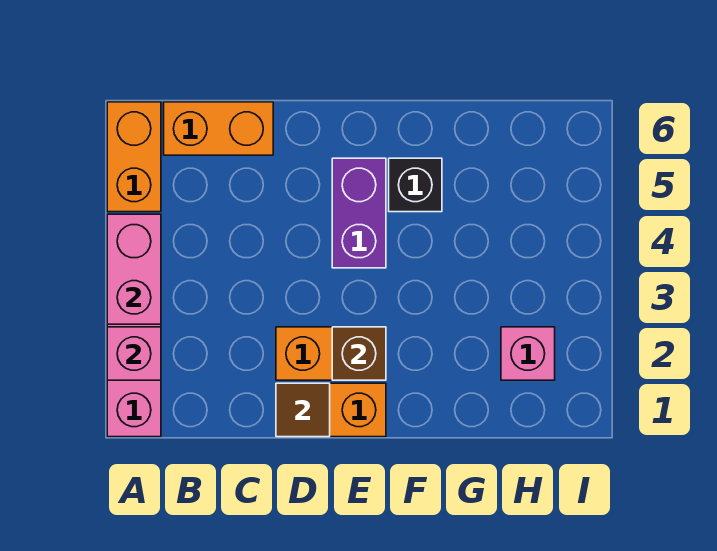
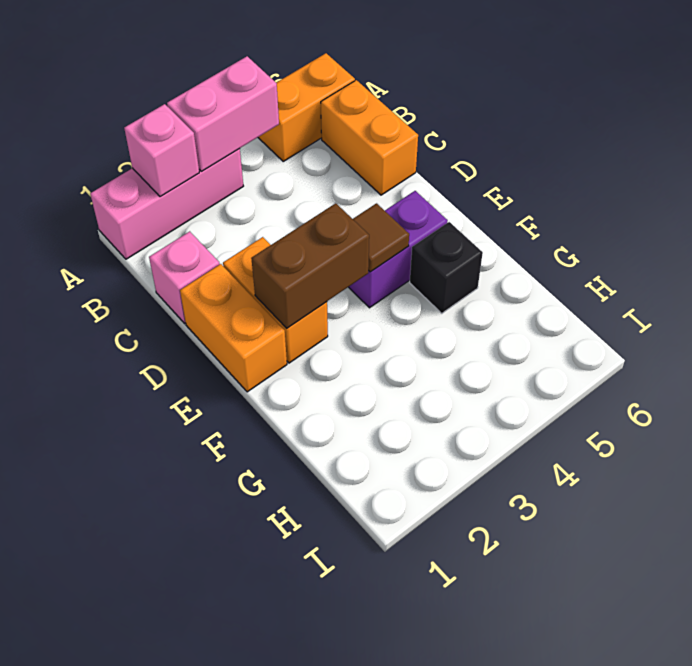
brown 1x1 tile [276,383,330,437] -> brown 1x1 tile moved to [353,203,409,272]
brown 1x1 brick [332,327,386,380] -> brown 1x2 brick [251,203,369,328]
pink 1x1 brick [501,327,555,380] -> pink 1x1 brick moved to [149,231,220,323]

